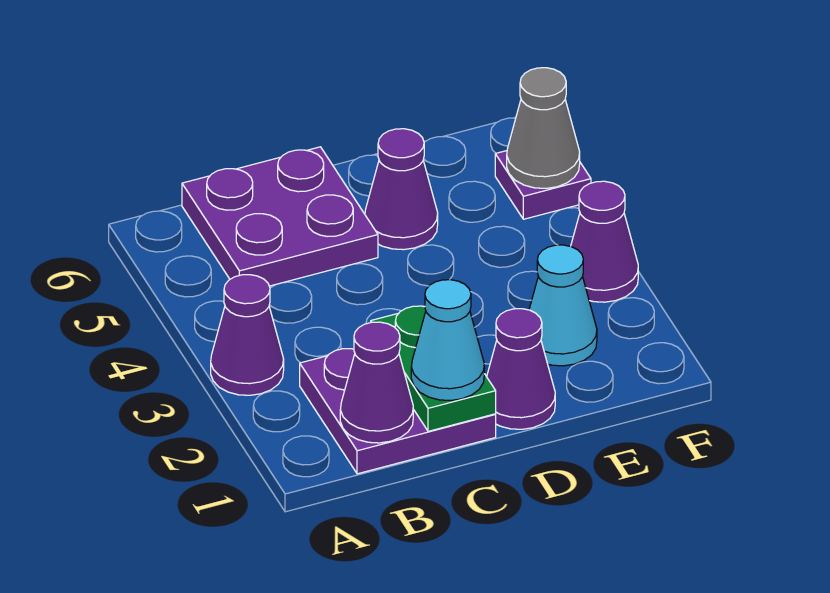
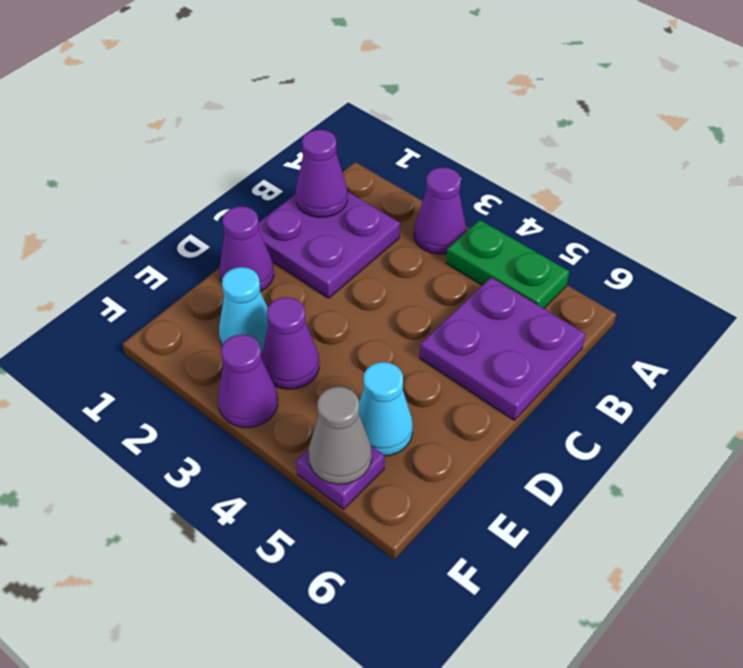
green 1x2 plate [371,306,496,431] -> green 1x2 plate moved to [446,220,569,308]
cyan 1x1 cone [411,280,484,401] -> cyan 1x1 cone moved to [359,362,413,456]
purple 1x1 cone [365,129,438,250] -> purple 1x1 cone moved to [262,297,319,389]

